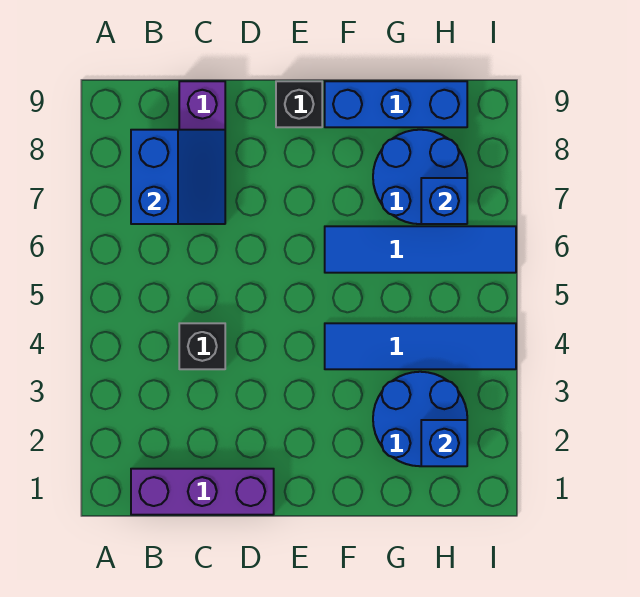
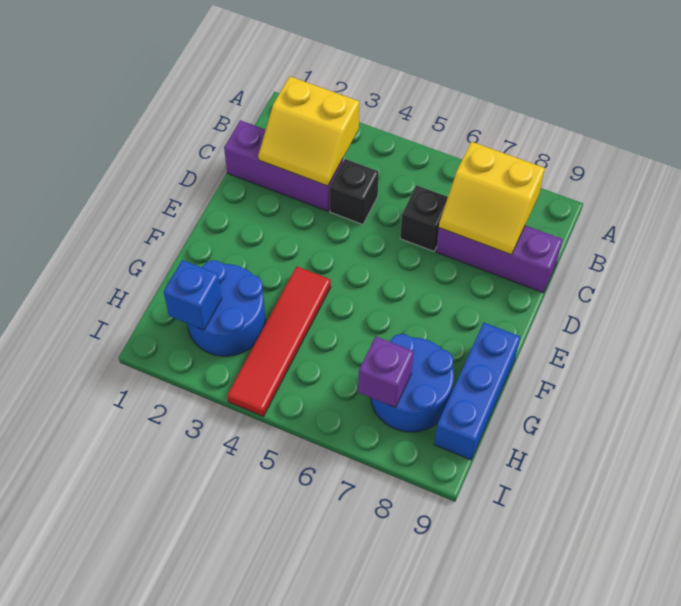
purple 1x3 brick [131,469,274,515] -> purple 1x3 brick turned to [224,120,343,211]
none -> yellow 2x2 slope [258,76,359,186]
blue 2x2 slope [131,130,225,224] -> yellow 2x2 slope [439,142,545,255]
black 1x1 brick [276,81,322,127] -> black 1x1 brick moved to [400,185,448,251]
blue 1x4 tile [325,323,516,369] -> red 1x4 tile [227,266,331,417]
blue 1x4 tile [325,226,516,273] -> none
blue 1x1 brick [421,178,467,224] -> purple 1x1 brick [358,337,414,408]

